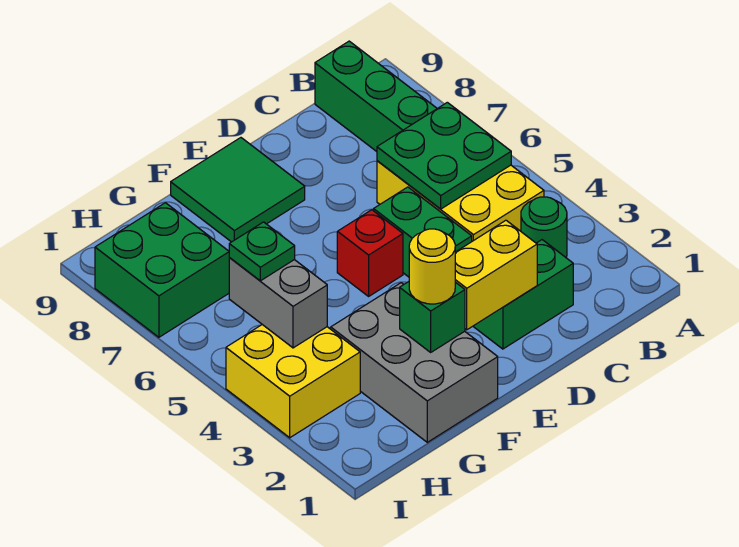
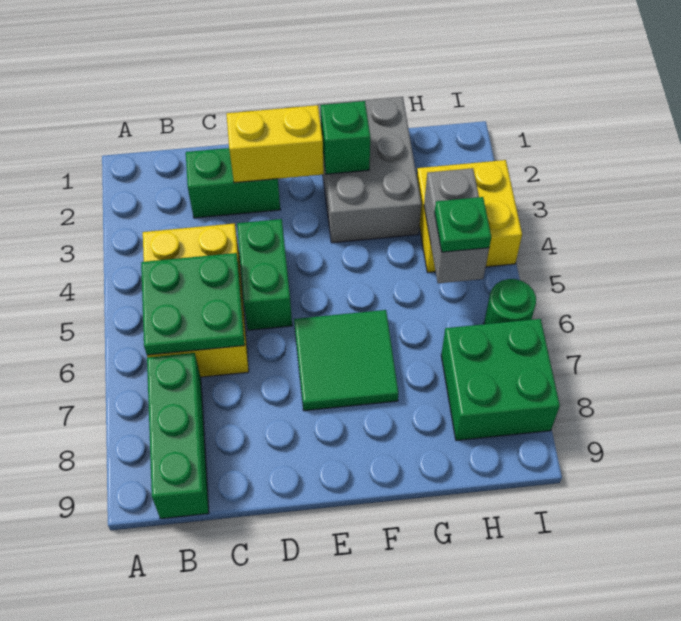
green 1x1 round brick [521,197,567,258] -> green 1x1 round brick moved to [484,279,536,324]
red 1x1 brick [337,210,403,296] -> none
green 2x2 tile [171,138,305,242] -> green 2x2 tile moved to [294,310,398,411]
yellow 1x1 round brick [409,229,455,304] -> none

